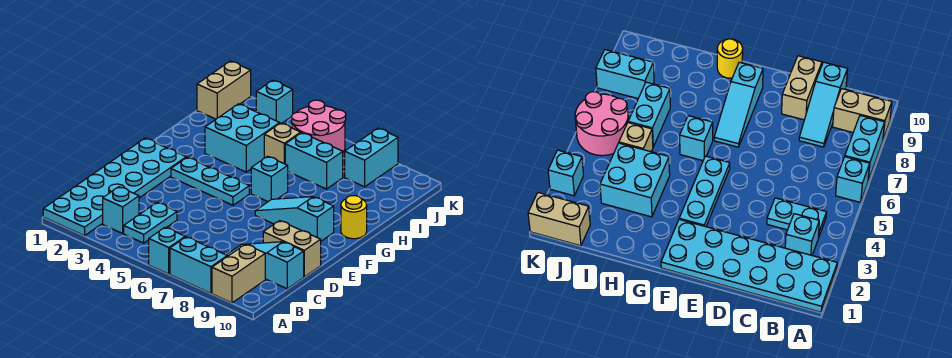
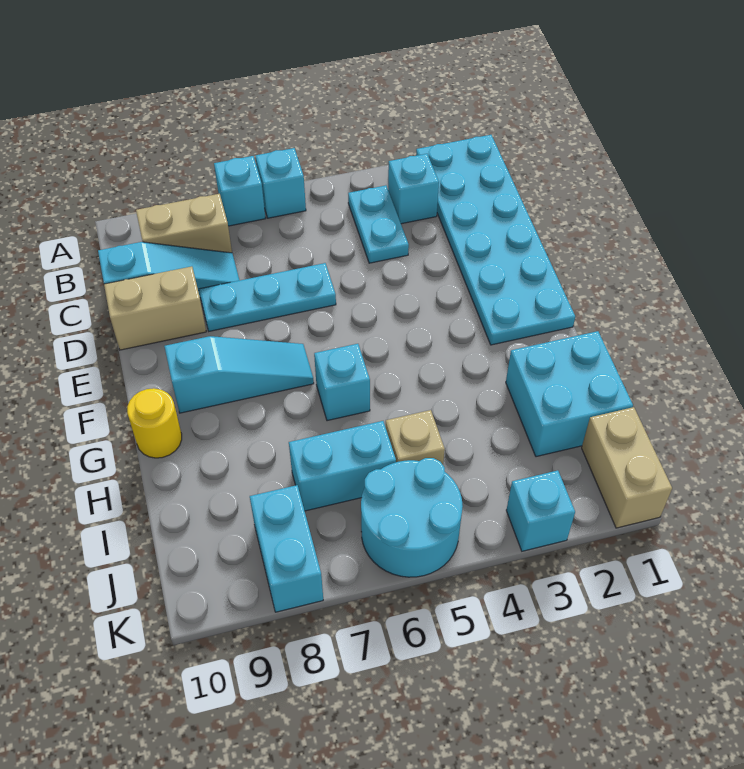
cyan 1x2 brick [170,237,227,293] -> cyan 1x1 brick [214,156,266,226]
tan 1x2 brick [212,244,265,303] -> tan 1x2 brick turned to [136,194,232,253]
cyan 1x3 plate [171,157,249,205] -> cyan 1x3 plate moved to [199,263,336,331]
cyan 2x2 brick [205,104,280,172] -> cyan 2x2 brick moved to [506,331,633,457]
pink 2x2 round brick [292,100,346,152] -> cyan 2x2 round brick [361,458,463,577]

